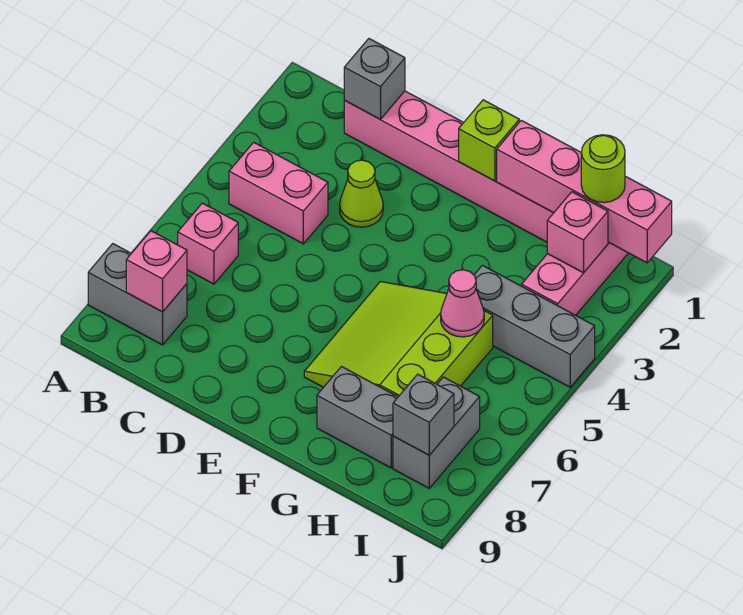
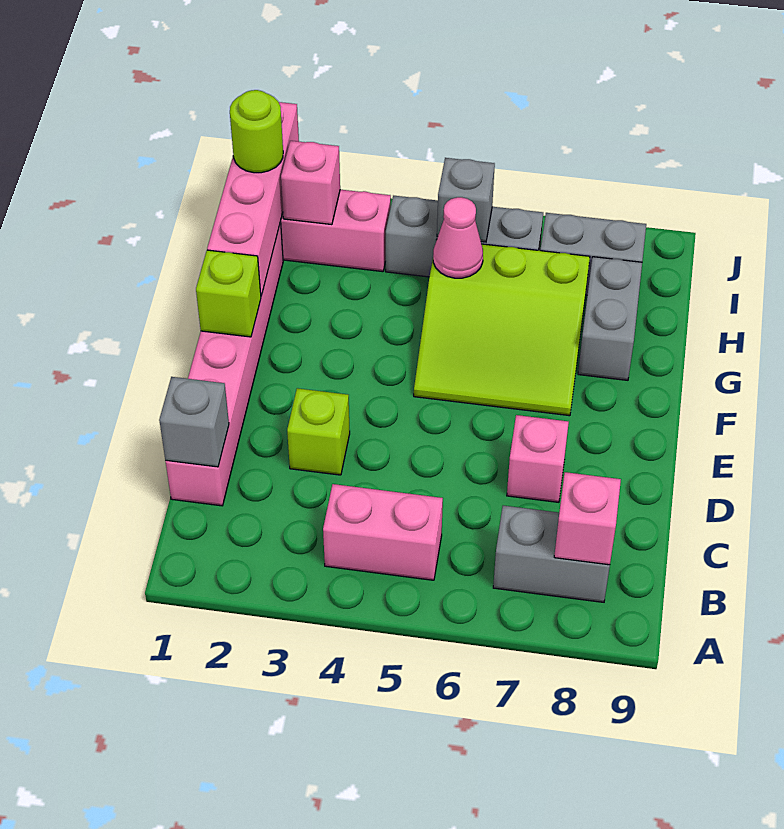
grey 1x2 brick [88,244,187,345] -> grey 1x2 brick turned to [493,506,610,602]
pink 1x2 brick [229,142,328,244] -> pink 1x2 brick turned to [323,484,443,580]
pink 1x1 brick [178,203,238,284] -> pink 1x1 brick moved to [507,415,569,502]
lime 1x1 cone [340,160,383,227] -> lime 1x1 brick [287,388,350,475]
grey 1x3 brick [474,265,595,387] -> grey 1x3 brick turned to [386,196,543,277]
grey 1x1 brick [393,374,454,455] -> grey 1x1 brick moved to [437,158,495,242]

